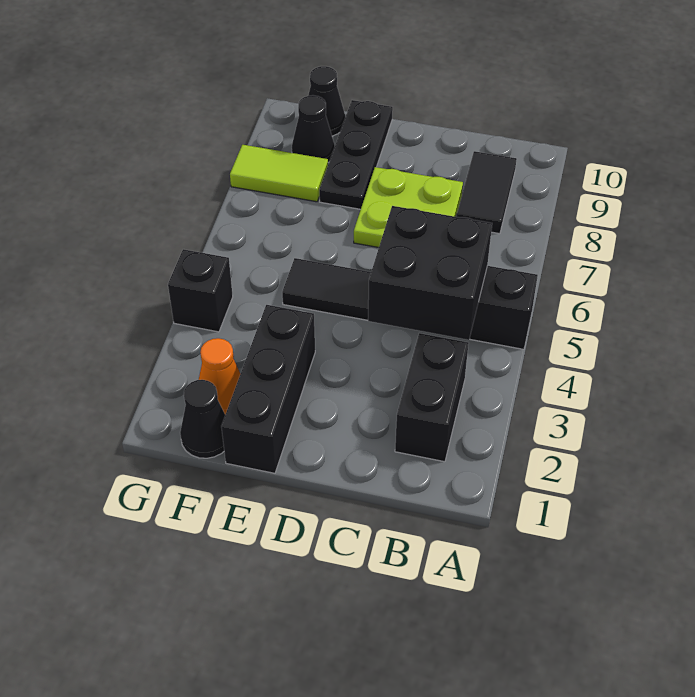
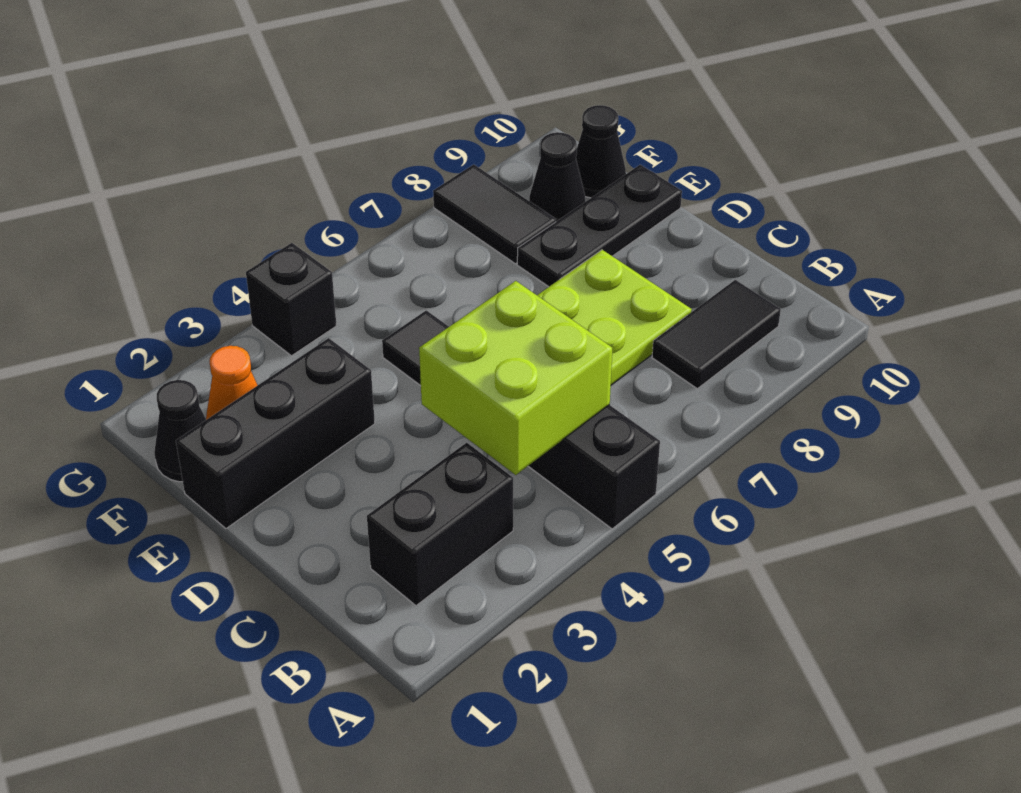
black 2x2 brick [368,206,492,340] -> lime 2x2 brick [419,281,612,475]
lime 1x2 tile [230,145,328,202] -> black 1x2 tile [433,164,556,264]

